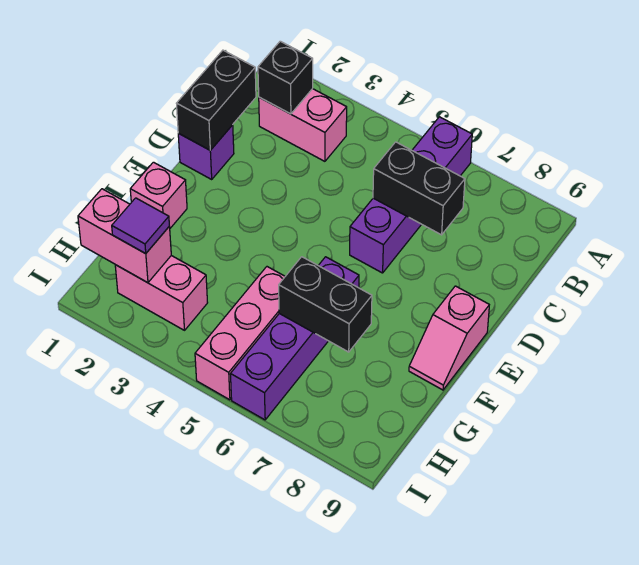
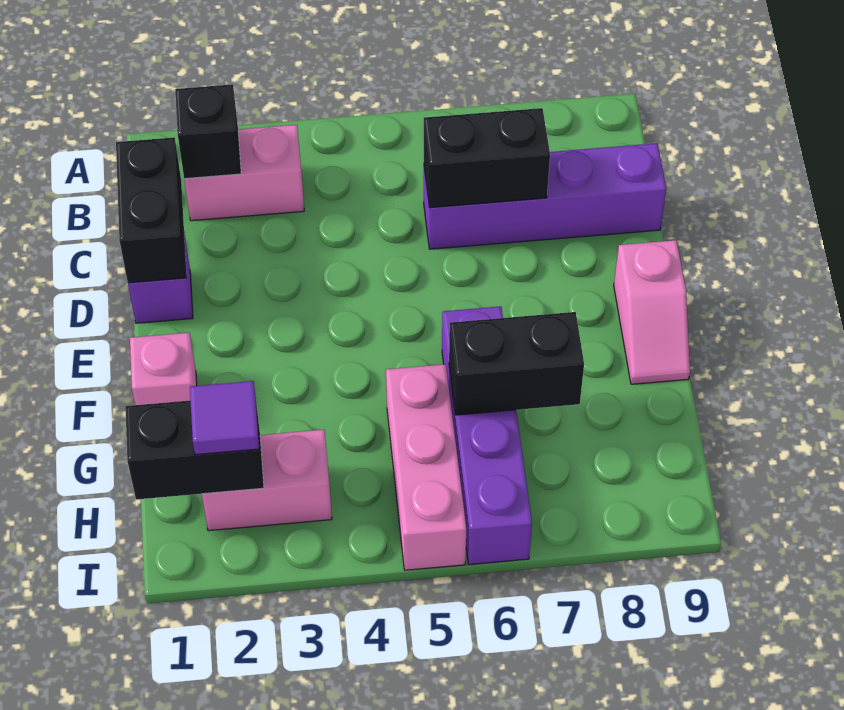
purple 1x4 brick [350,117,472,273] -> purple 1x4 brick turned to [424,143,666,249]
pink 1x2 brick [78,189,171,283] -> black 1x2 brick [125,400,264,500]

